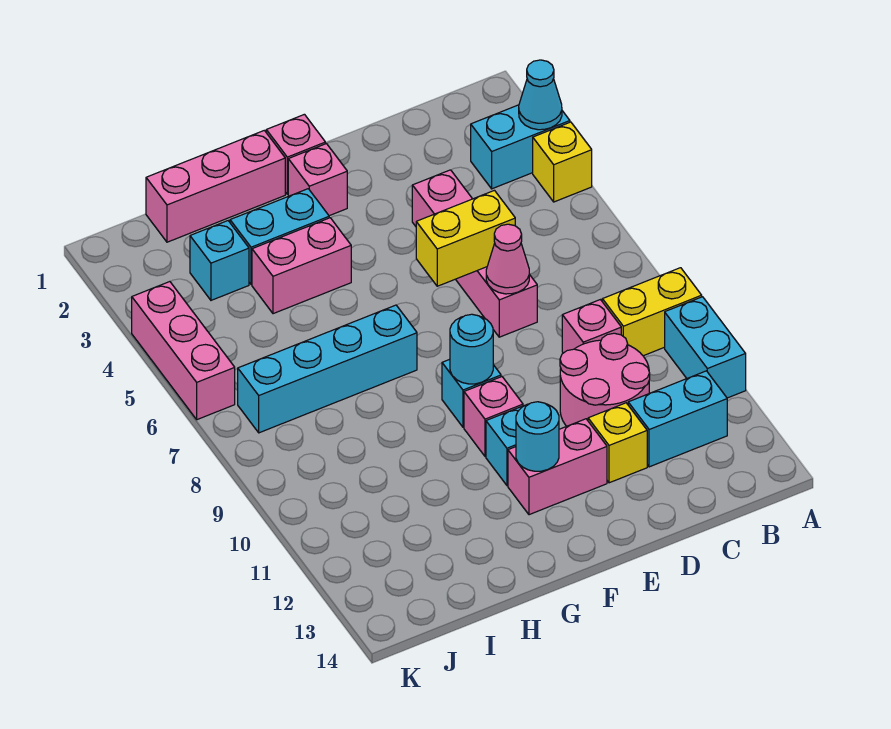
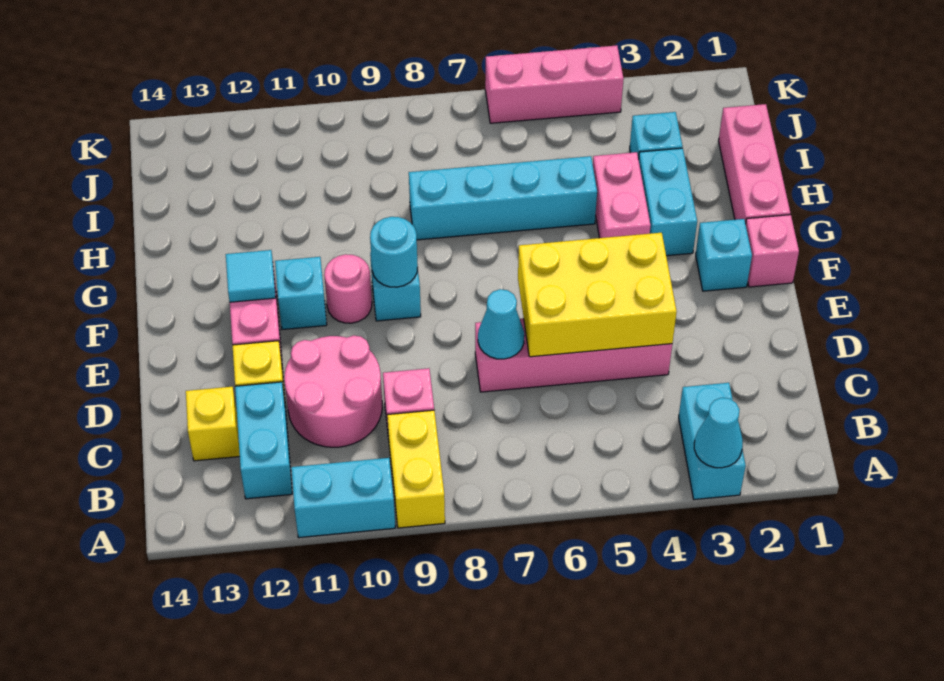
yellow 1x1 brick [533,122,592,202] -> yellow 1x1 brick moved to [186,387,240,461]
yellow 1x2 brick [416,190,515,286] -> yellow 2x3 brick [518,233,677,357]
pink 1x1 cone [486,224,529,294] -> cyan 1x1 cone [478,289,524,359]
pink 1x1 brick [288,144,347,216] -> cyan 1x1 brick [696,219,752,291]
pink 1x1 brick [464,377,523,456] -> pink 1x1 round brick [324,254,372,323]
cyan 1x1 round brick [516,402,559,471] -> cyan 1x1 tile [226,250,276,302]
cyan 1x4 brick [238,305,417,433] -> cyan 1x4 brick turned to [409,156,597,240]

